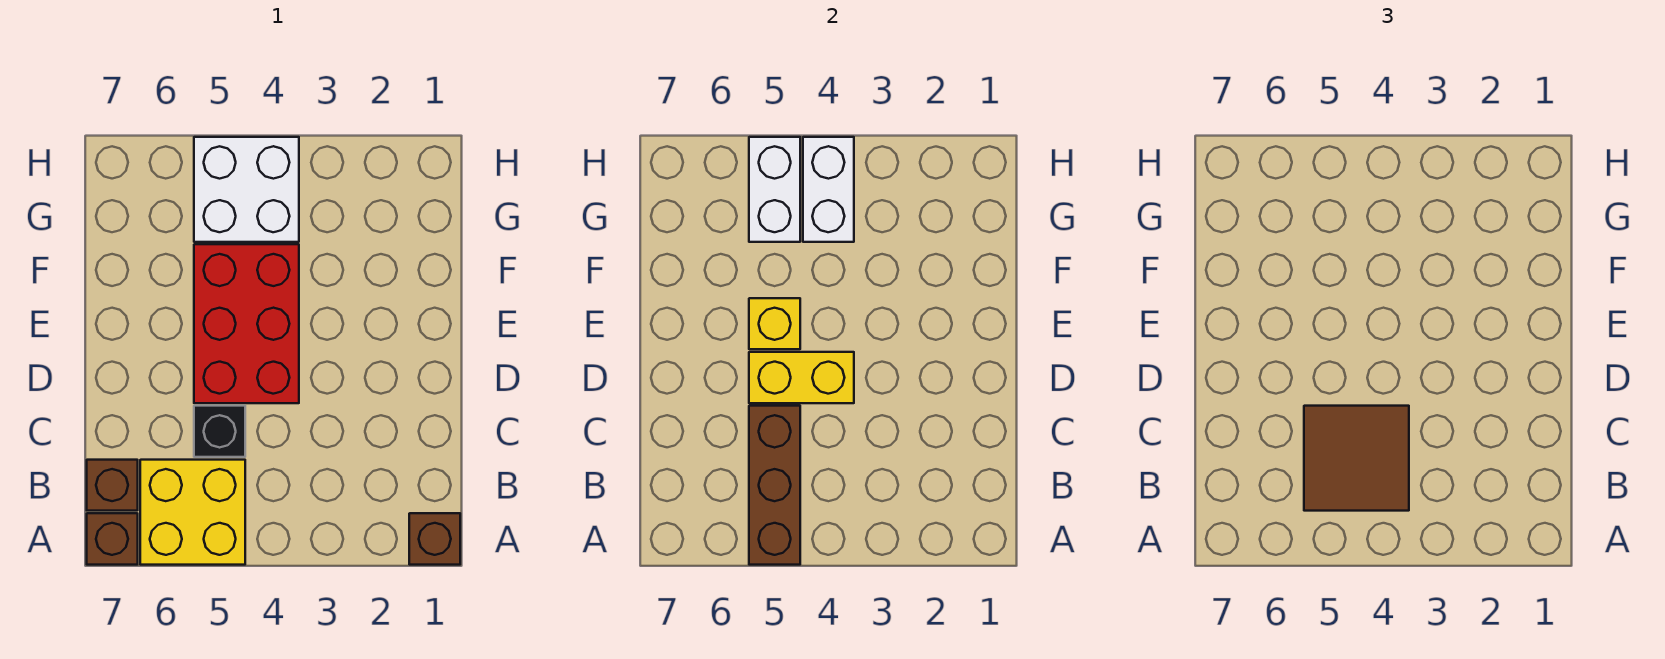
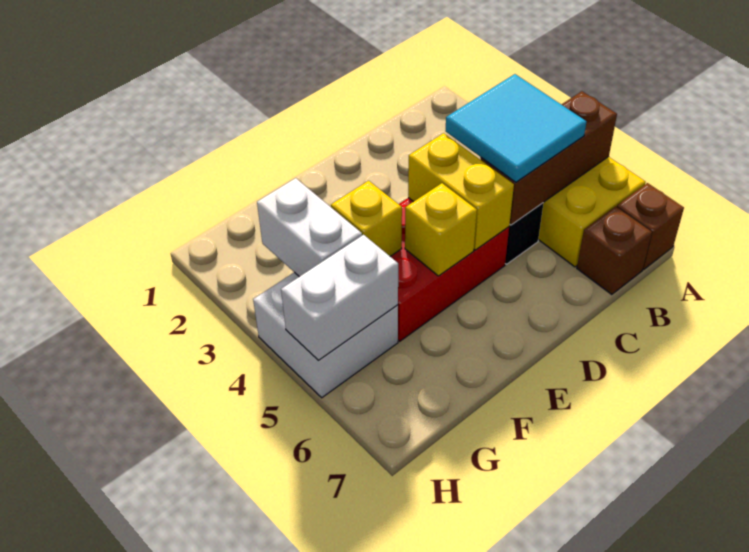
brown 1x1 brick [409,513,460,565] -> none
brown 2x2 tile [1304,406,1409,511] -> cyan 2x2 tile [445,74,586,182]
none -> yellow 1x1 brick [331,181,402,256]
white 1x2 brick [803,137,854,242] -> white 1x2 brick turned to [257,178,362,277]

